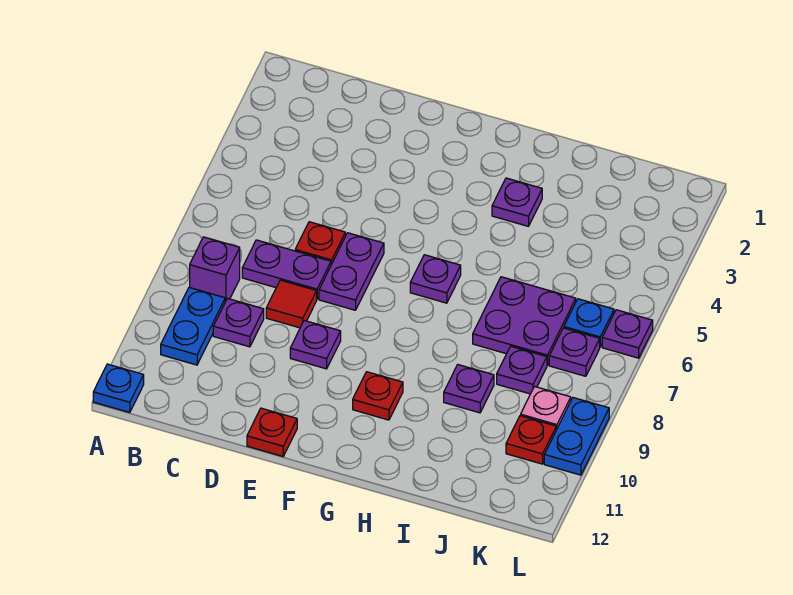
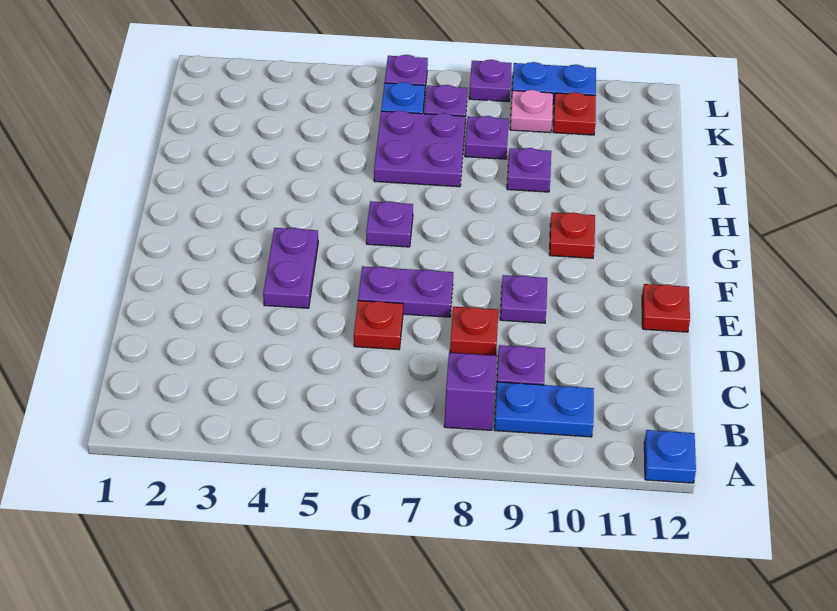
purple 1x2 plate [242,240,331,299] -> purple 1x2 plate moved to [263,228,318,308]
red 1x1 tile [266,280,317,328] -> red 1x1 plate [450,307,499,356]
purple 1x1 plate [492,178,542,226] -> purple 1x1 plate moved to [469,60,512,102]

